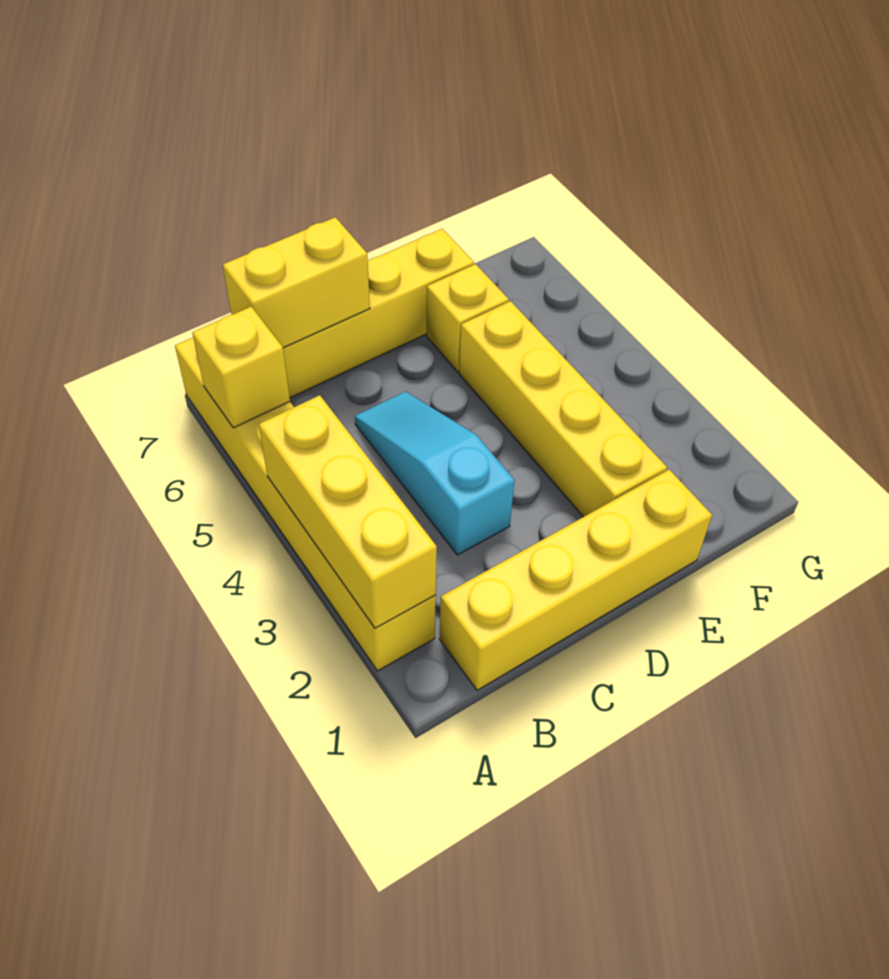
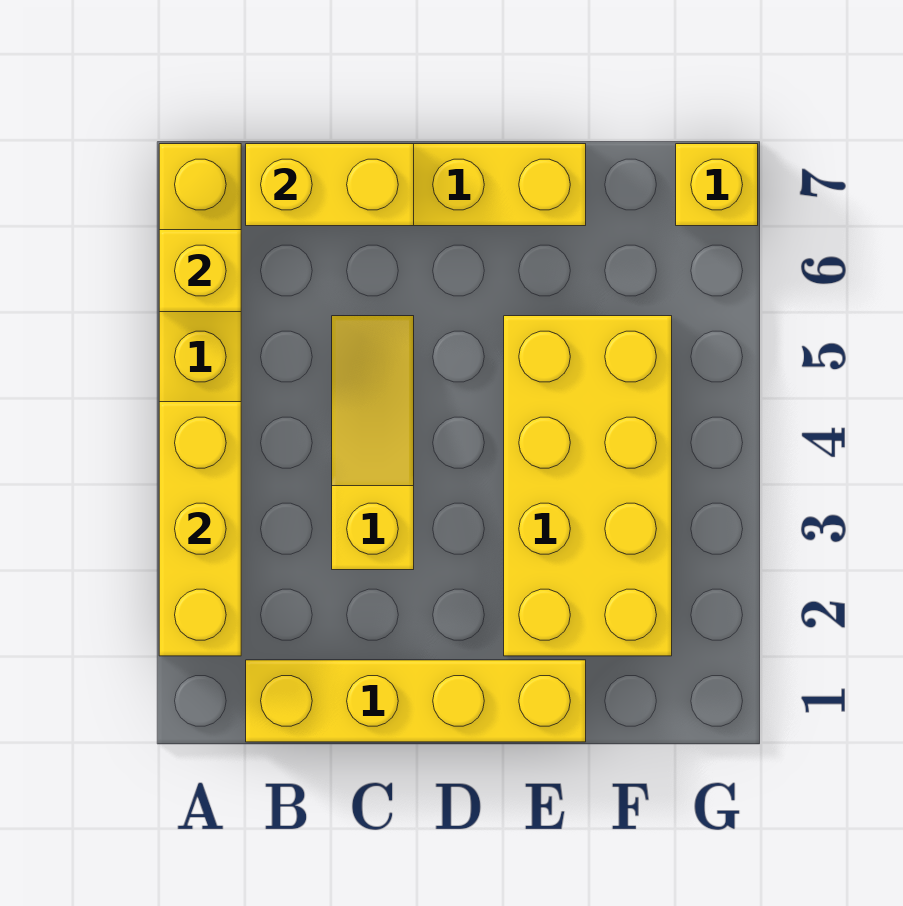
cyan 1x3 slope [355,392,515,555] -> yellow 1x3 slope [332,316,414,570]
yellow 1x4 brick [459,301,667,517] -> yellow 2x4 brick [504,316,672,656]
yellow 1x1 brick [427,264,509,372] -> yellow 1x1 brick moved to [676,144,758,226]

